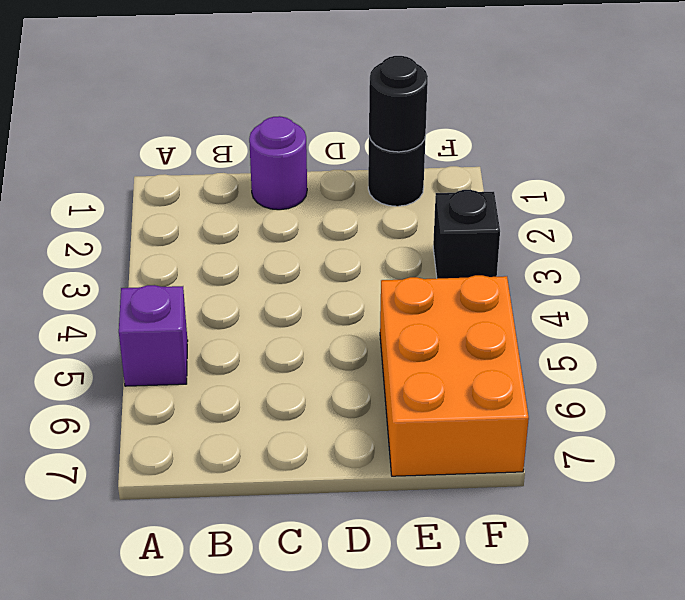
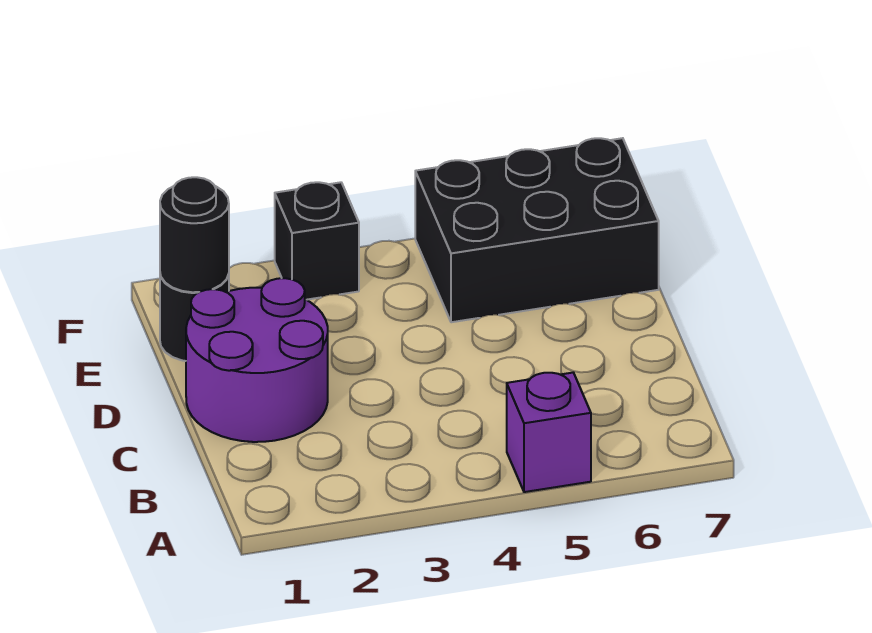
purple 1x1 round brick [249,116,307,210] -> purple 2x2 round brick [186,278,328,442]
orange 2x3 brick [380,275,529,476] -> black 2x3 brick [415,138,659,322]

